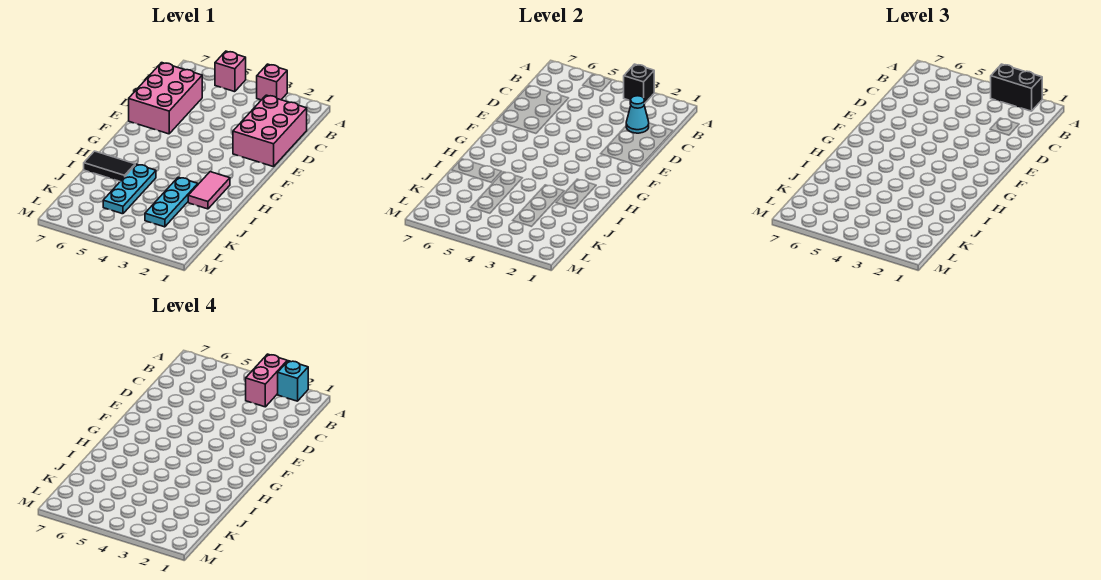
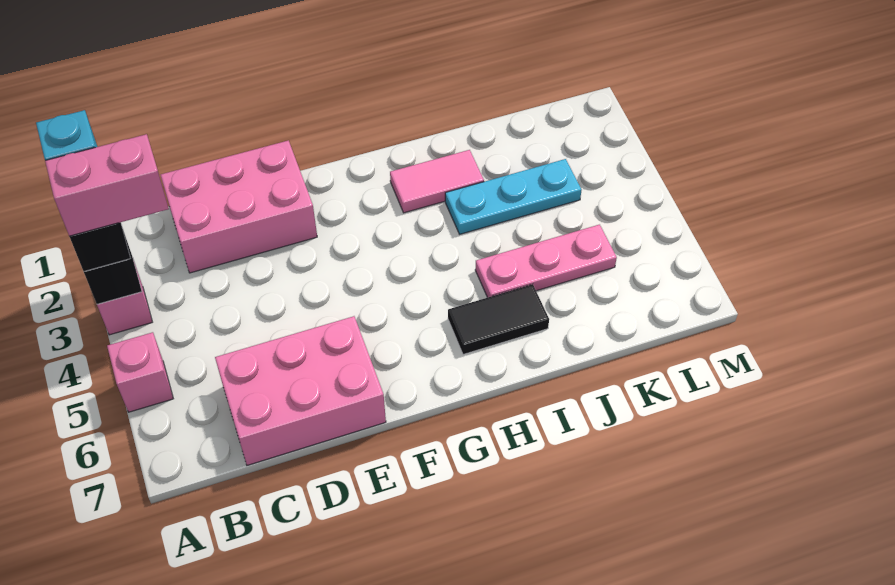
cyan 1x1 cone [626,96,649,133] -> none
cyan 1x3 plate [103,164,156,214] -> pink 1x3 plate [475,225,617,298]
black 1x2 tile [84,151,135,181] -> black 1x2 tile turned to [448,284,549,354]

